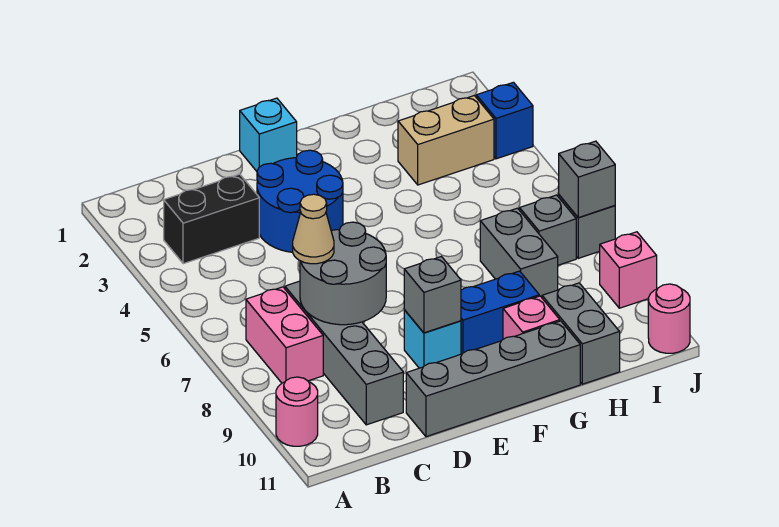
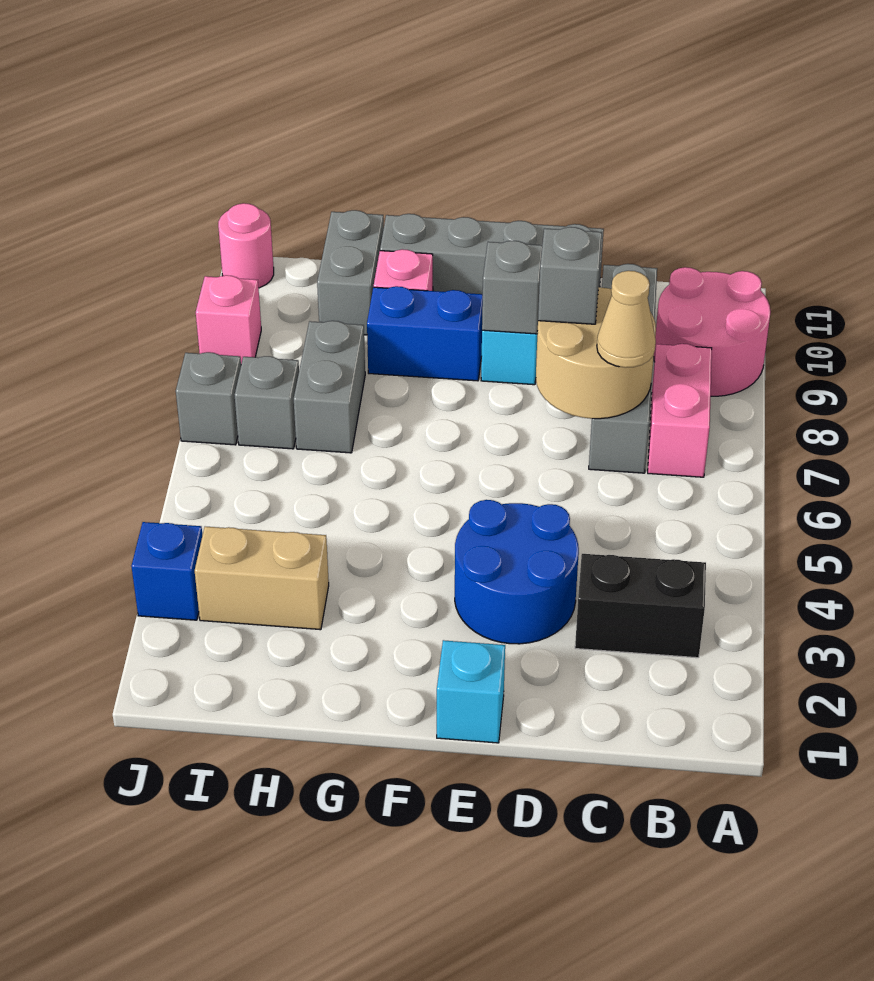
pink 1x1 round brick [276,377,318,446] -> pink 2x2 round brick [654,267,771,396]
grey 2x2 round brick [300,222,386,325] -> tan 2x2 round brick [536,287,656,419]
grey 1x1 brick [559,141,615,218] -> grey 1x1 brick moved to [538,227,602,324]

